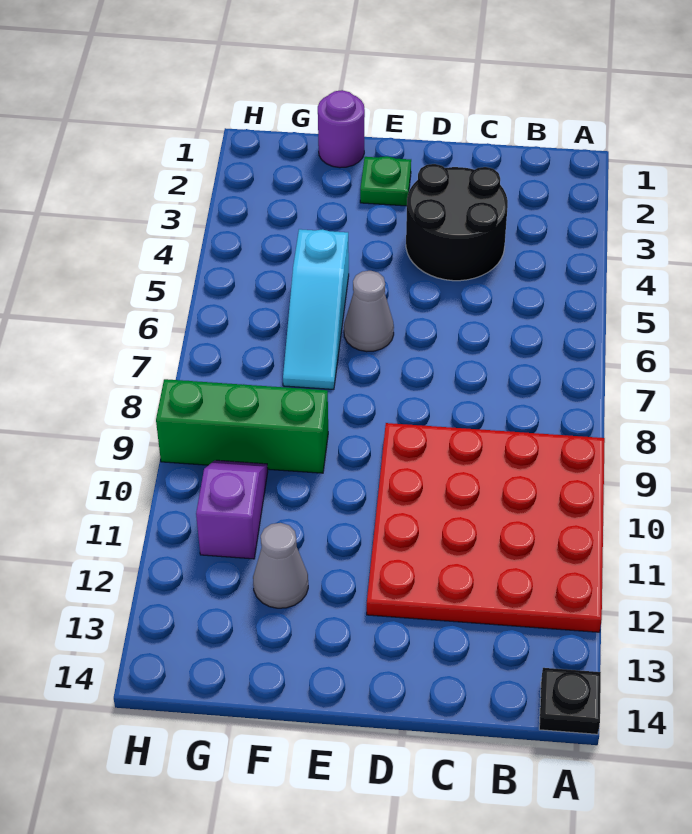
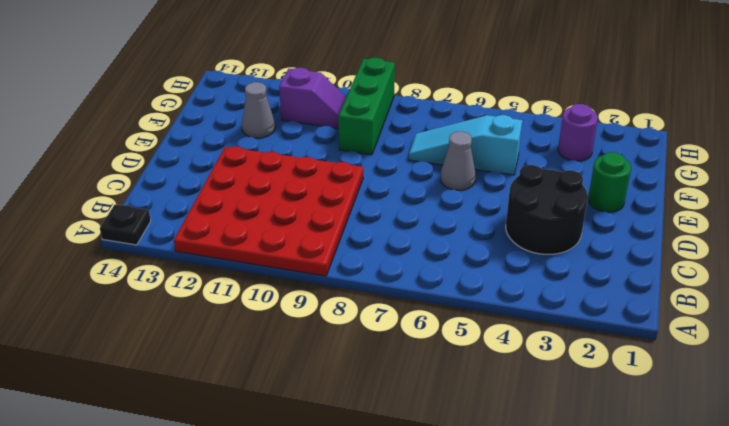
green 1x1 plate [360,156,411,206] -> green 1x1 round brick [588,152,631,212]
purple 1x1 round brick [318,90,365,168] -> purple 1x1 round brick moved to [558,104,598,161]

